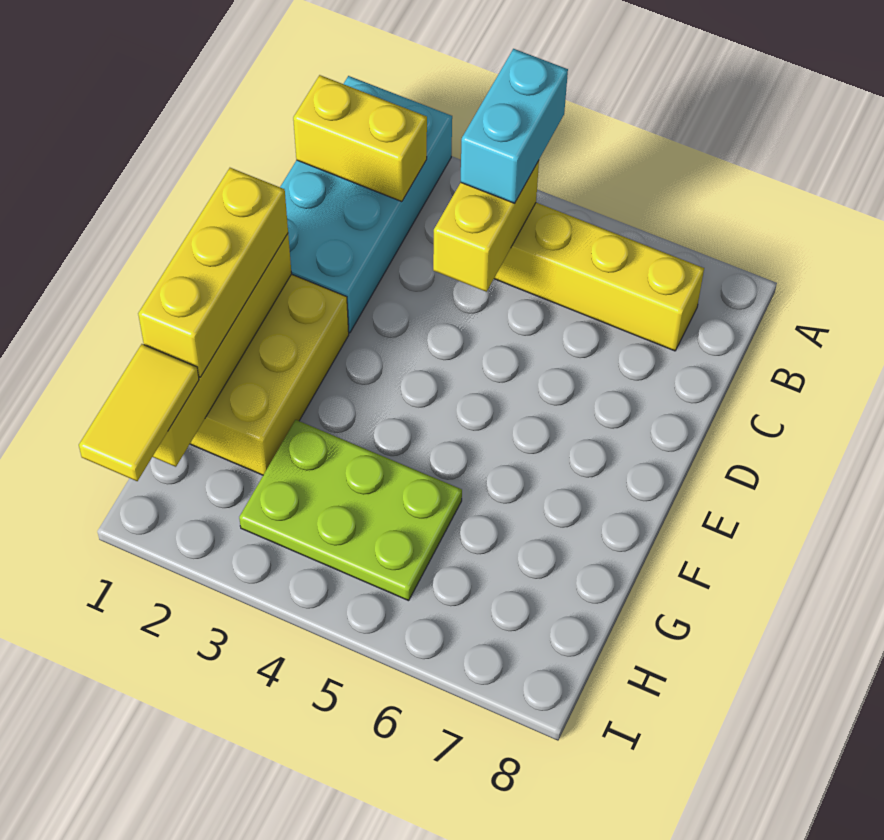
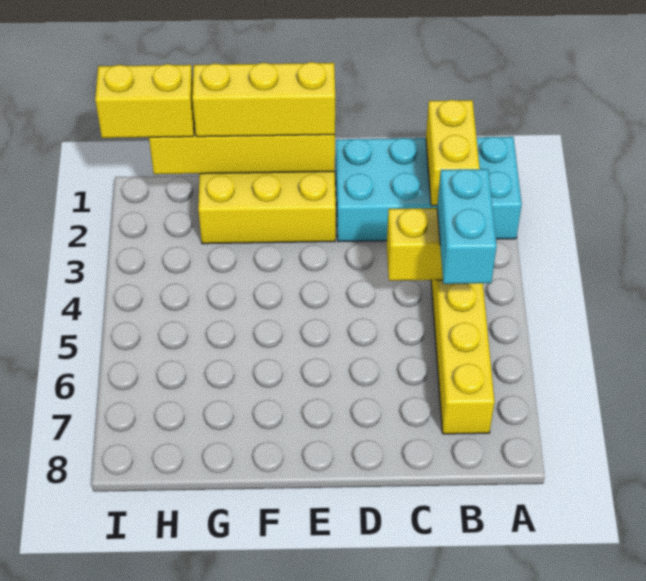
cyan 1x2 brick [460,49,568,203] -> cyan 1x2 brick turned to [437,169,497,284]
lime 2x3 plate [239,420,462,601] -> none
yellow 1x2 tile [79,344,199,481] -> yellow 1x2 brick [95,64,194,138]

